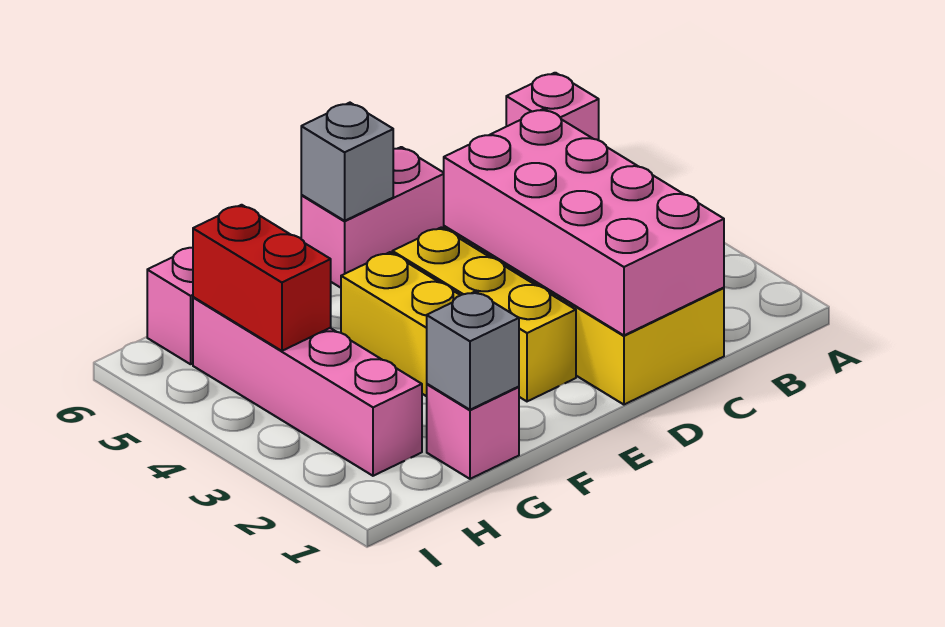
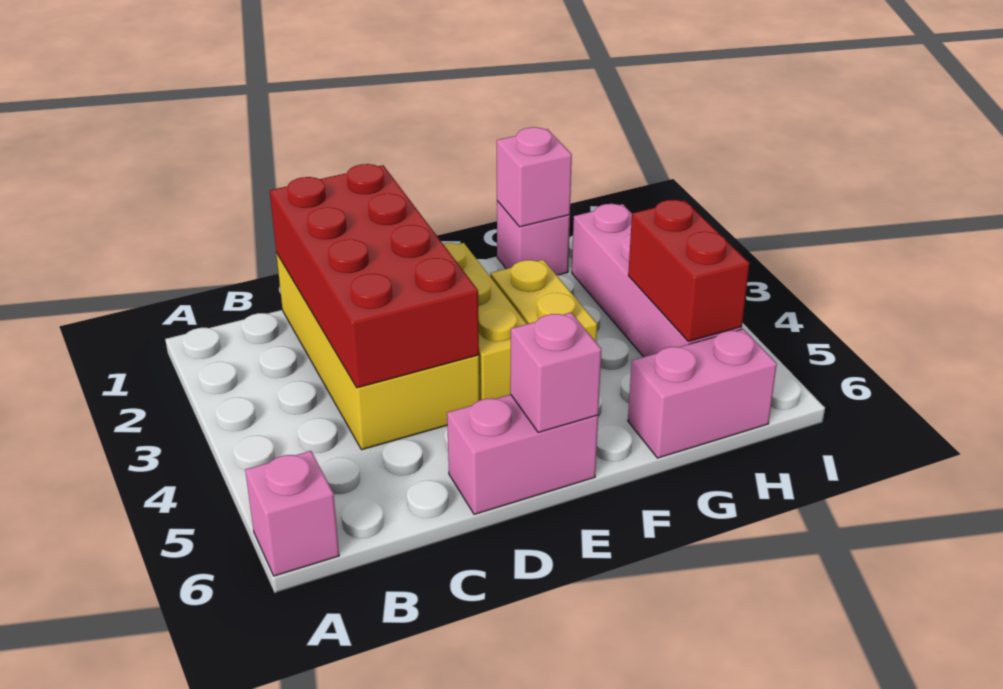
pink 2x4 brick [444,109,724,335] -> red 2x4 brick [270,164,479,388]
grey 1x1 brick [301,103,393,221] -> pink 1x1 brick [510,313,602,432]
grey 1x1 brick [427,291,519,410] -> pink 1x1 brick [497,127,572,227]

